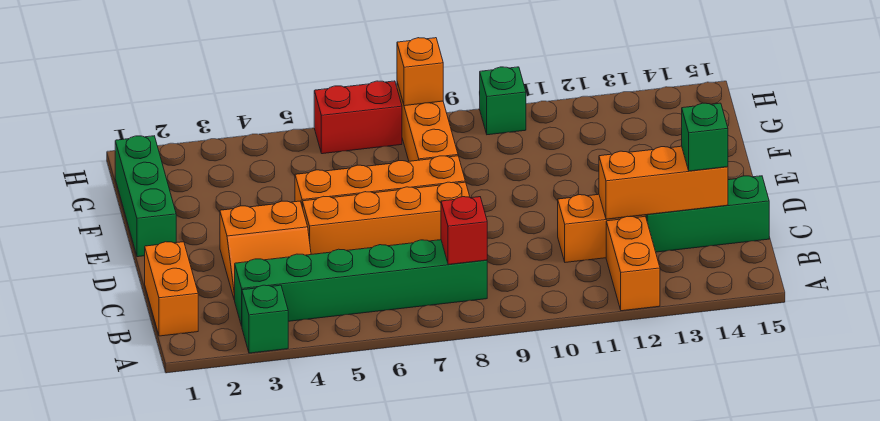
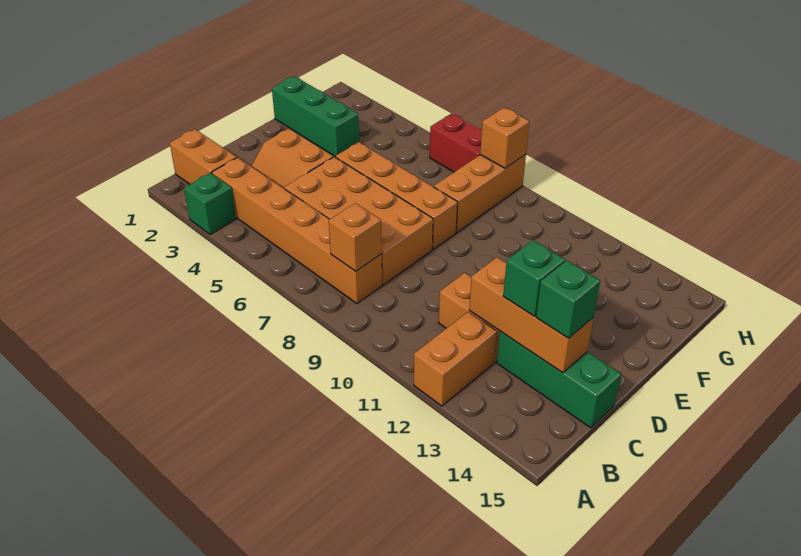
orange 1x2 brick [145,242,198,336] -> orange 1x2 brick turned to [170,129,237,184]
green 1x6 brick [235,240,487,326] -> orange 1x6 brick [212,158,382,304]
red 1x1 brick [441,197,487,264] -> orange 1x1 brick [329,203,382,271]
orange 1x4 brick [303,182,470,254] -> orange 2x4 brick [284,157,433,285]
green 1x3 brick [115,136,176,257] -> green 1x3 brick turned to [272,76,359,157]
green 1x1 brick [480,67,526,135] -> green 1x1 brick moved to [503,240,565,316]

